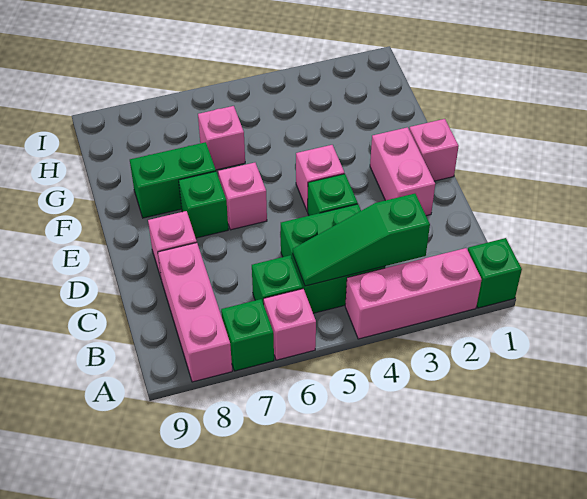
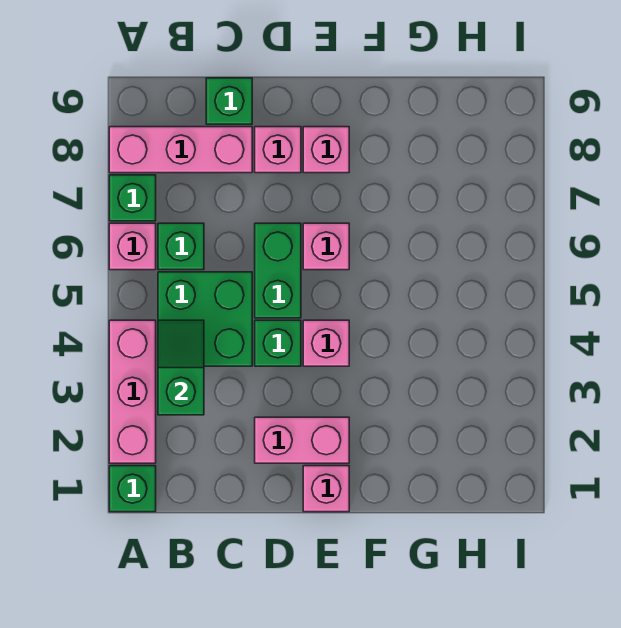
green 1x3 slope [293,194,430,286] -> green 1x2 slope [158,320,204,415]
green 1x1 brick [179,171,228,238] -> green 1x1 brick moved to [206,78,252,124]
green 1x2 brick [130,142,216,218] -> green 1x2 brick moved to [255,223,301,318]
pink 1x1 brick [198,106,245,170] -> pink 1x1 brick moved to [303,127,349,173]

